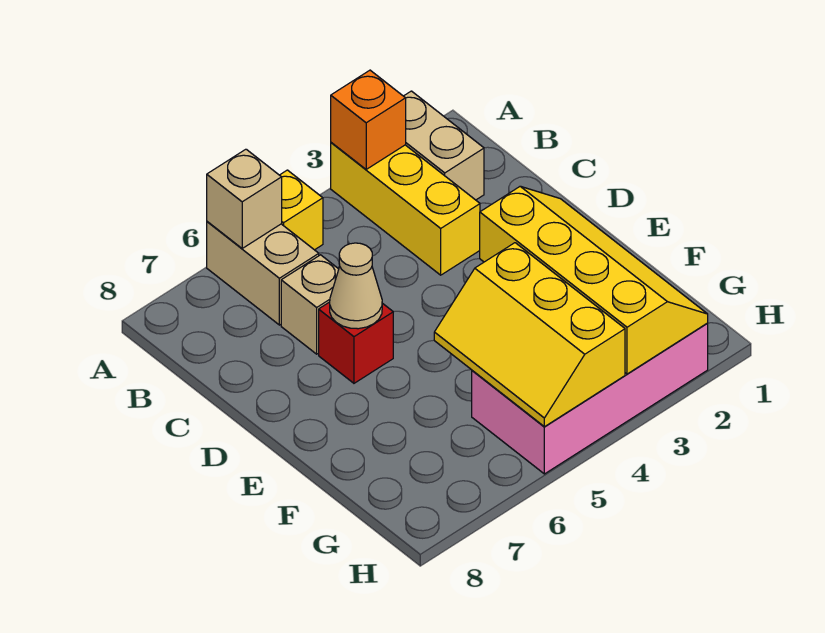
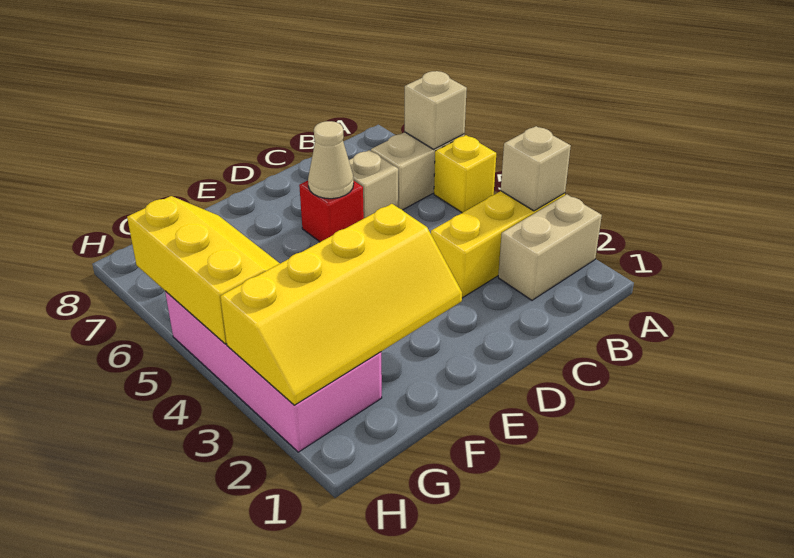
orange 1x1 brick [331,70,406,169] -> tan 1x1 brick [501,126,571,211]
yellow 2x3 slope [434,243,625,427] -> yellow 2x3 slope turned to [127,196,280,344]

